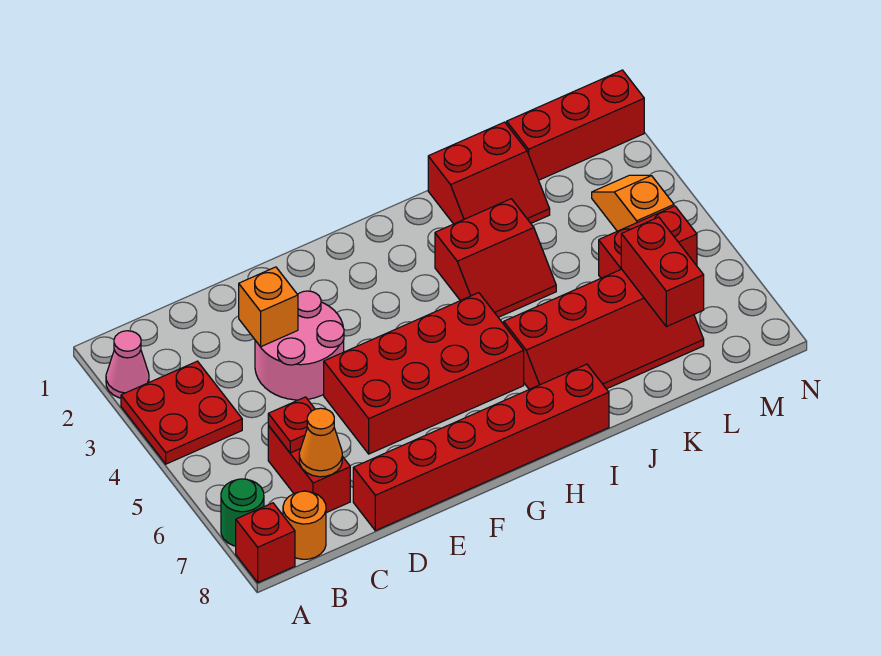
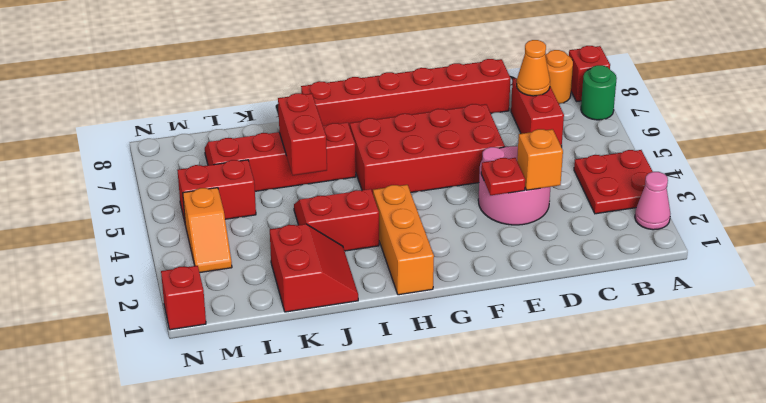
red 1x1 plate [268,397,315,453] -> red 1x1 plate moved to [481,158,525,195]
none -> orange 1x3 brick [373,185,434,295]
red 2x2 slope [428,122,550,224] -> red 2x2 slope turned to [270,224,358,312]
red 1x3 brick [507,70,644,180] -> red 1x1 brick [161,266,206,330]
red 1x2 brick [621,217,704,327] -> red 1x2 brick moved to [278,93,327,175]

